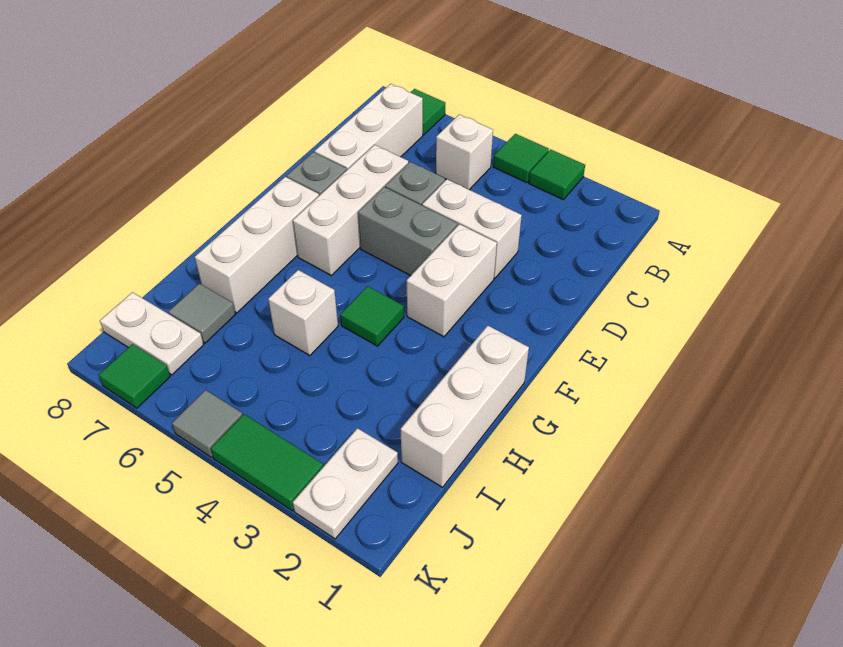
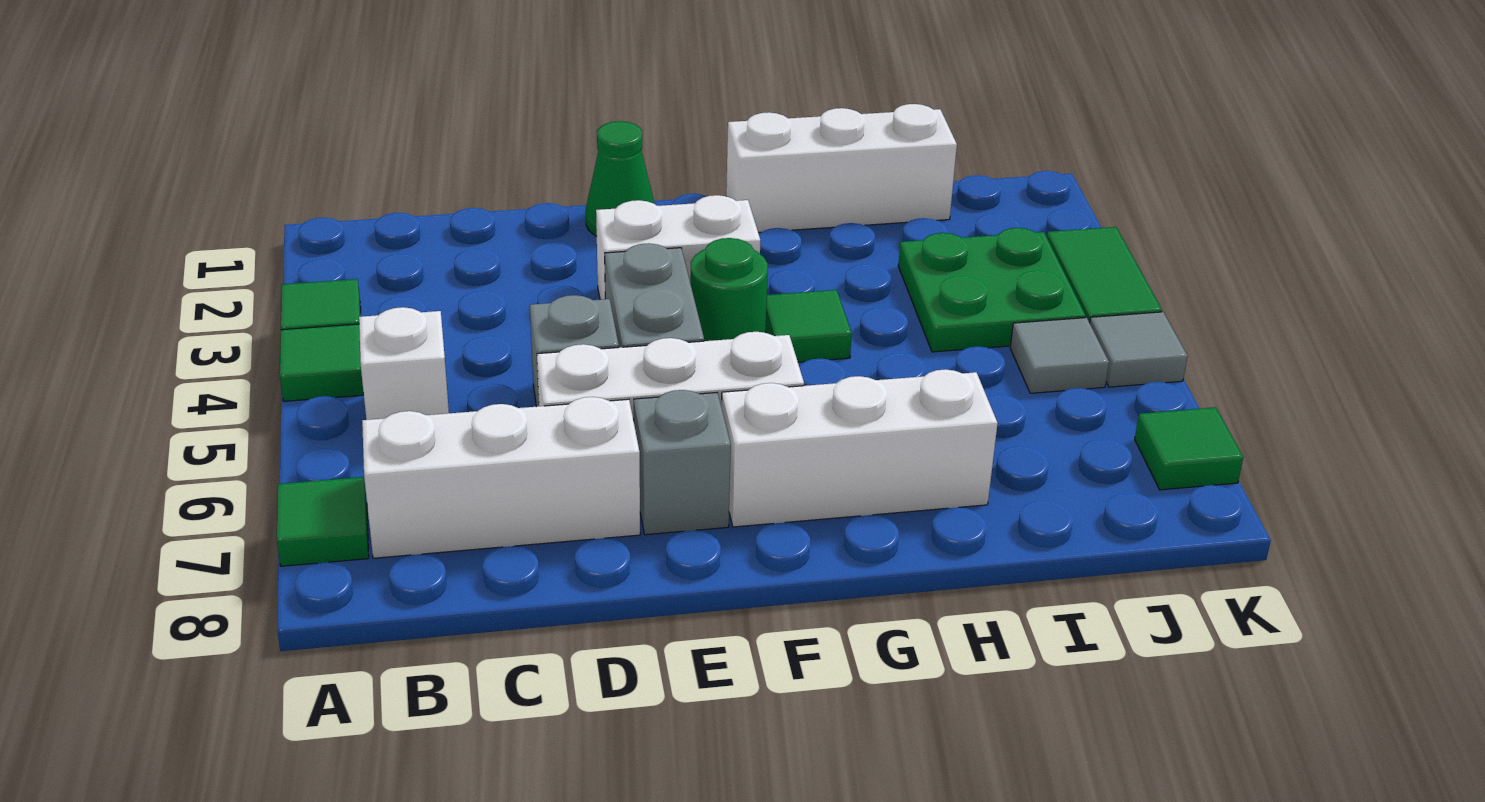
white 1x2 brick [422,179,522,278] -> none
none -> green 1x1 cone [586,121,655,236]
none -> green 1x1 round brick [690,238,768,341]
white 1x1 brick [268,270,338,355] -> none
none -> green 2x2 plate [898,228,1086,352]
grey 1x1 tile [169,284,235,343] -> grey 1x1 tile moved to [1010,318,1109,393]
white 1x2 plate [293,428,398,539] -> none
white 1x2 plate [100,292,204,375] -> none

